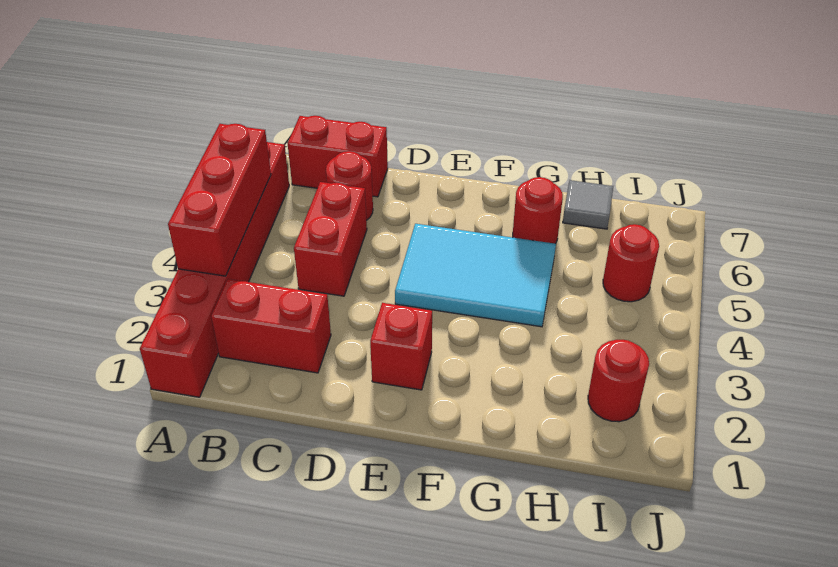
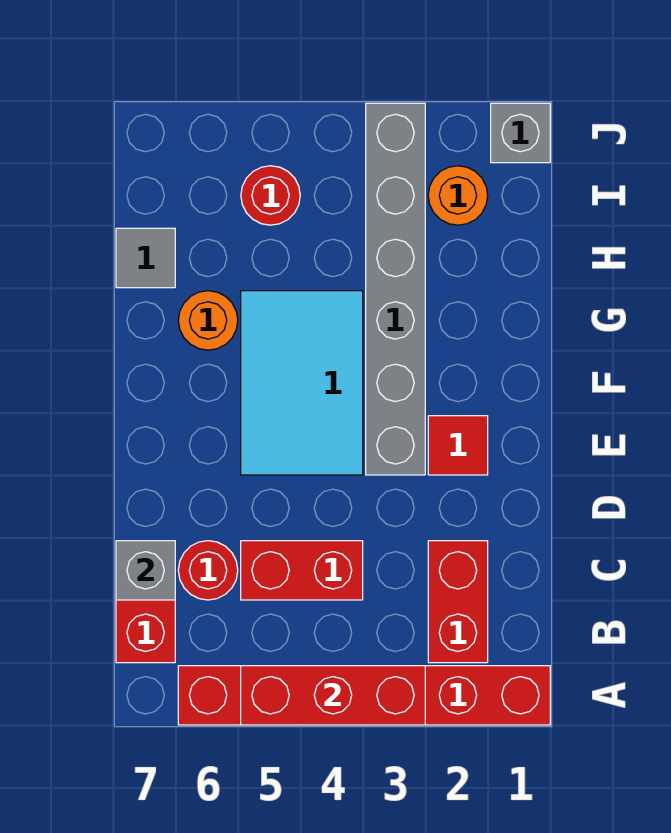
none -> grey 1x1 brick [116,541,175,600]
red 1x1 brick [370,303,432,390] -> red 1x1 tile [428,416,488,475]
none -> grey 1x6 brick [366,103,425,475]
red 1x1 round brick [513,177,563,244] -> orange 1x1 round brick [178,291,238,350]
red 1x1 round brick [588,340,649,422] -> orange 1x1 round brick [428,166,488,225]
none -> grey 1x1 brick [491,103,550,163]

